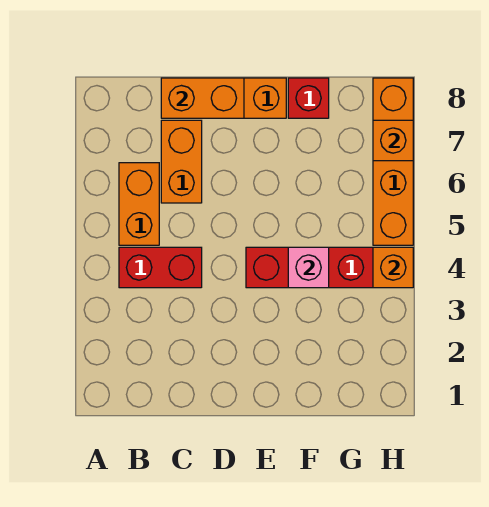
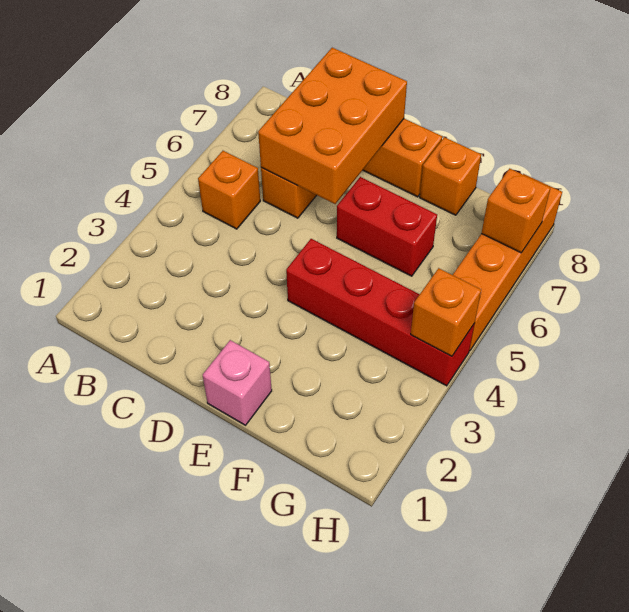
red 1x2 brick [119,247,202,288] -> red 1x2 brick moved to [337,177,437,276]
orange 1x2 brick [119,163,159,245] -> orange 1x1 brick [198,151,260,229]
orange 1x2 brick [161,78,244,118] -> orange 2x3 brick [258,48,407,204]
pink 1x1 brick [288,247,329,288] -> pink 1x1 brick moved to [203,340,272,425]
red 1x1 brick [288,78,329,118] -> orange 1x1 brick [420,137,481,215]

